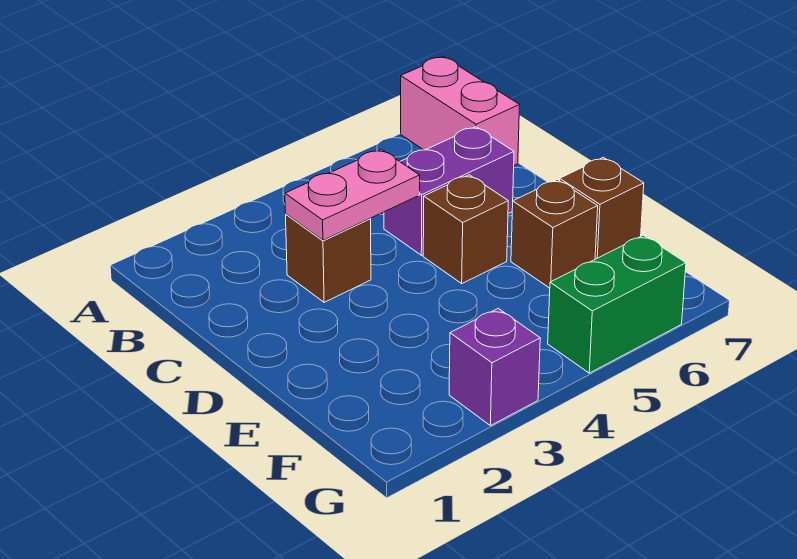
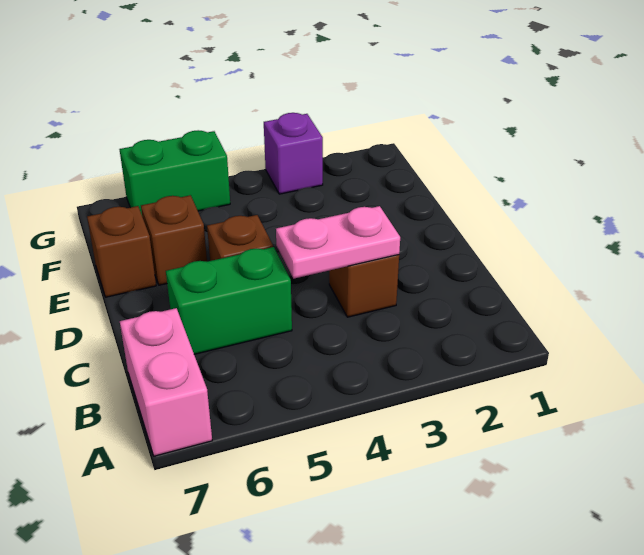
purple 1x2 brick [384,127,514,255] -> green 1x2 brick [166,247,292,354]

